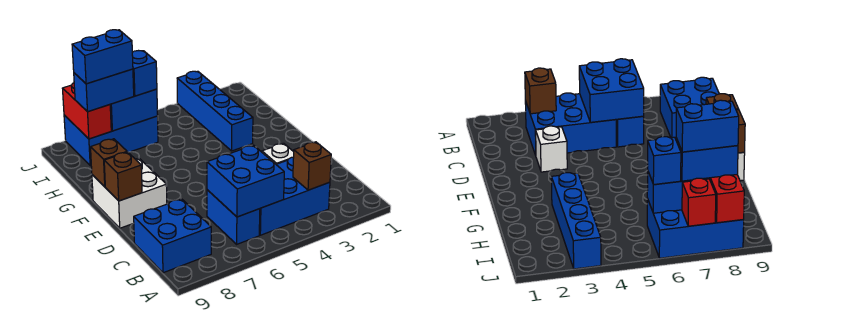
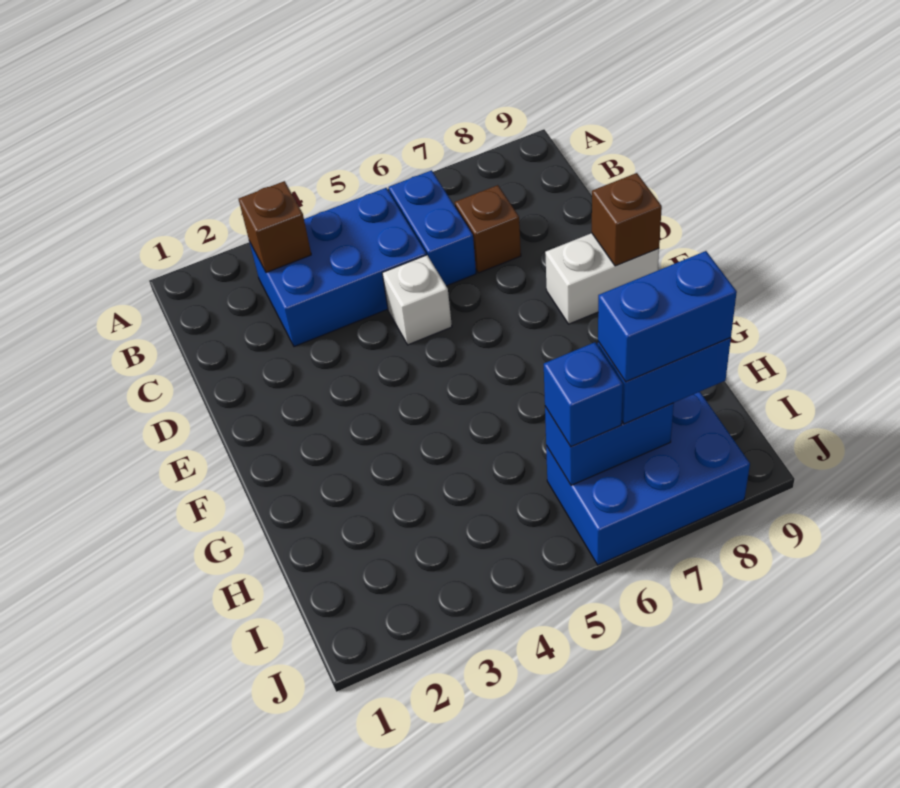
blue 2x2 brick [207,145,284,217] -> none
blue 2x2 brick [134,199,211,273] -> none
white 1x1 brick [262,143,294,164] -> white 1x1 brick moved to [382,255,452,345]
white 2x2 brick [92,158,167,228] -> white 1x2 brick [545,233,659,324]
brown 1x1 brick [91,139,127,187] -> brown 1x1 brick moved to [455,185,521,273]
blue 1x4 brick [177,71,253,151] -> none
red 1x2 brick [62,83,111,139] -> none
red 1x1 brick [682,178,716,226] -> none

